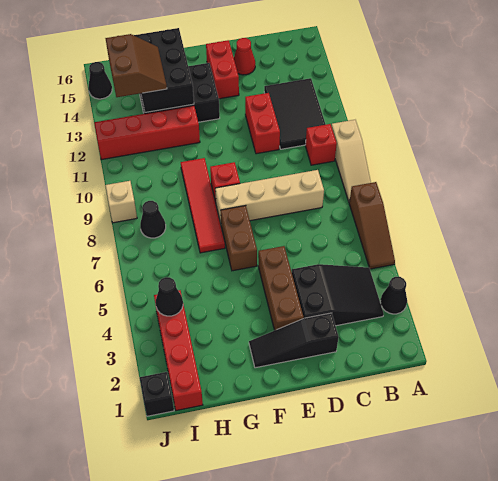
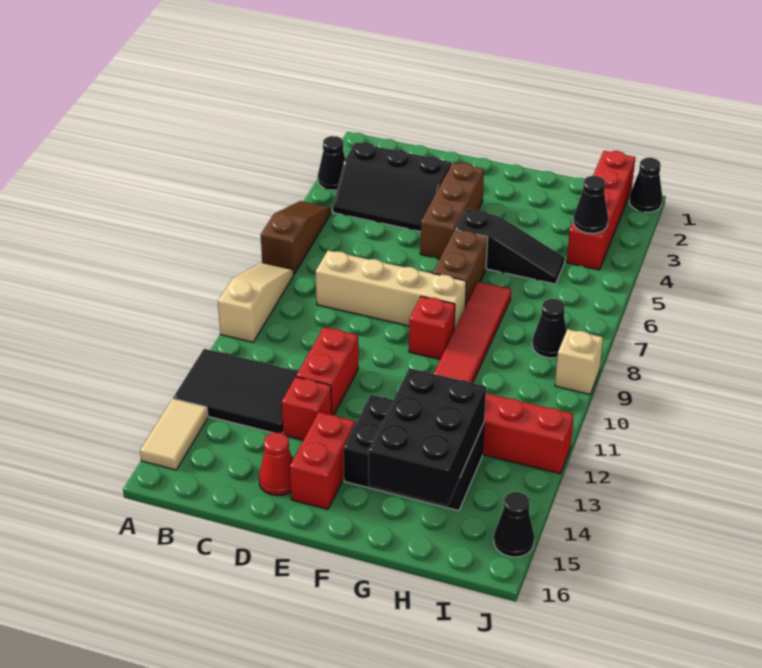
none -> tan 1x2 tile [140,399,208,470]
black 2x3 slope [292,264,384,326] -> black 2x3 slope turned to [333,143,451,232]
red 1x1 brick [305,124,337,165] -> red 1x1 brick moved to [282,377,332,440]
black 2x3 tile [264,78,326,149] -> black 2x3 tile turned to [173,349,298,433]
black 1x3 slope [249,313,339,368] -> black 1x3 slope moved to [455,209,565,284]
brown 2x2 slope [105,34,167,97] -> none
black 1x1 brick [139,372,174,416] -> black 1x1 cone [629,158,662,212]

